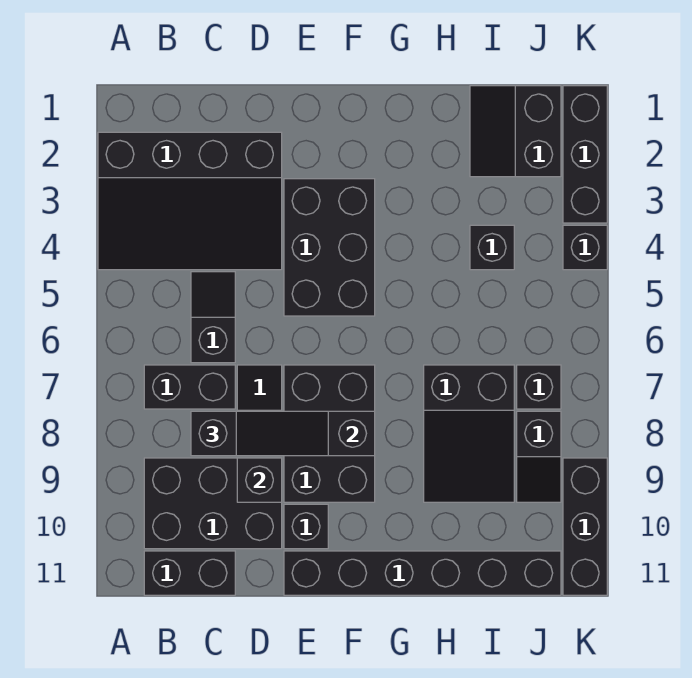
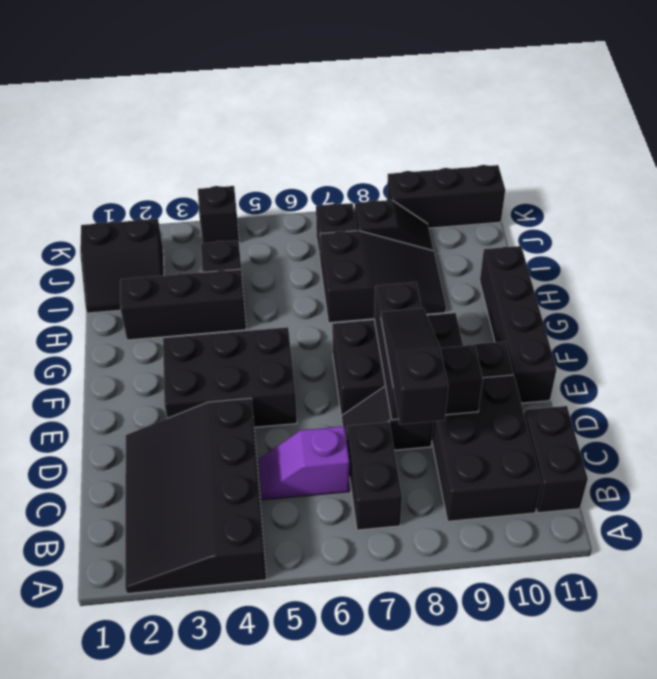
black 3x4 slope [98,132,282,270] -> black 3x4 slope turned to [125,398,266,594]
black 1x2 slope [191,272,235,363] -> purple 1x2 slope [259,426,350,500]
black 1x6 brick [284,551,561,595] -> black 1x4 brick [480,246,557,403]
black 1x3 brick [563,86,607,223] -> black 1x3 brick moved to [120,269,246,340]

